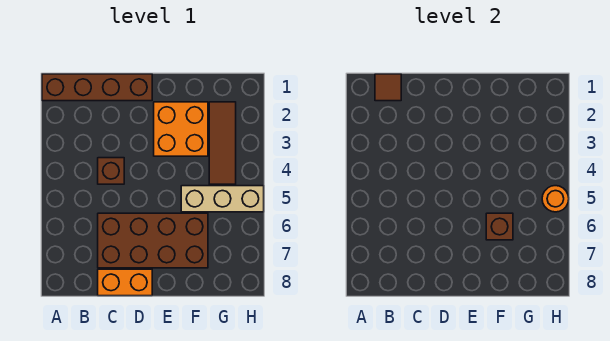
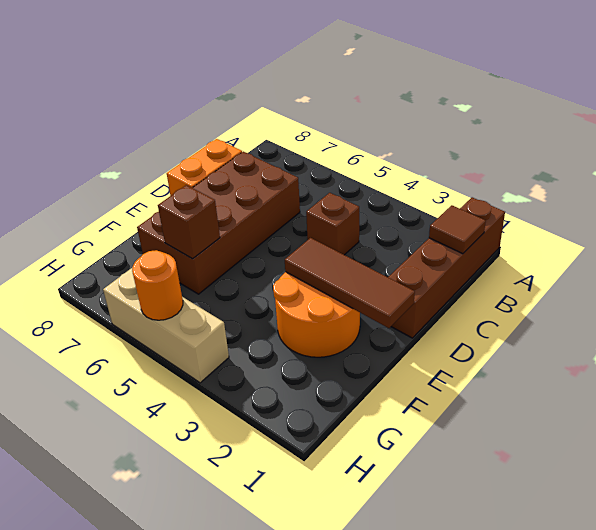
orange 2x2 brick [154,102,208,156] -> orange 2x2 round brick [273,272,360,357]
tan 1x3 brick [181,186,264,212] -> tan 1x3 brick turned to [103,267,229,383]
brown 1x3 tile [209,102,236,184] -> brown 1x3 tile moved to [285,238,415,328]

